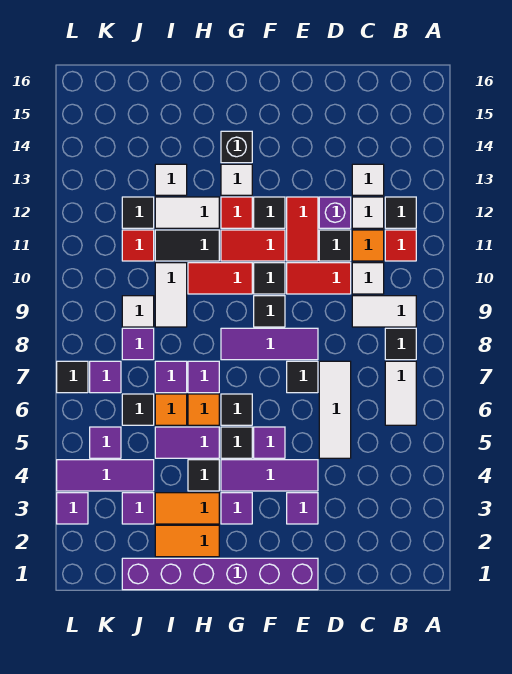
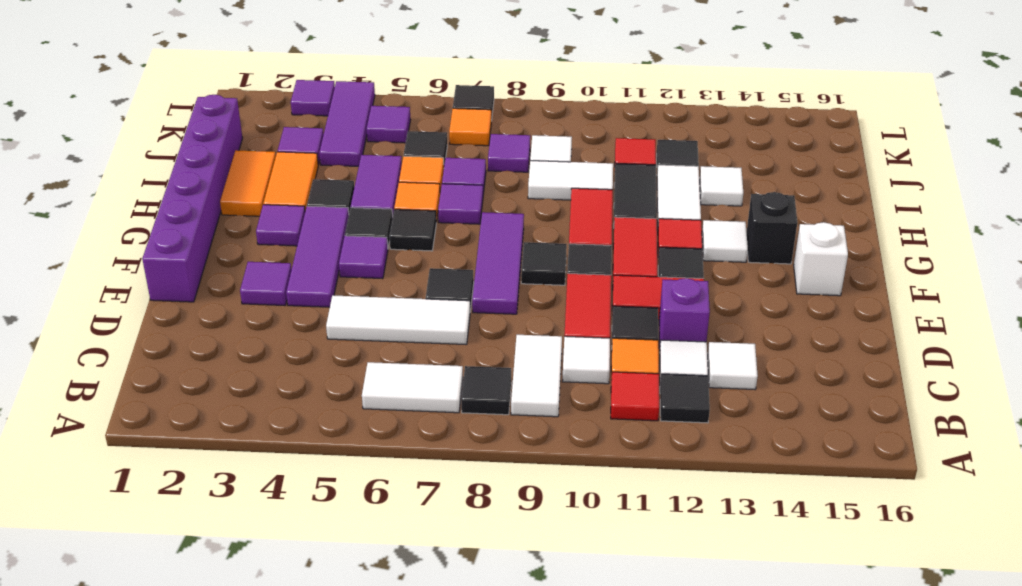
none -> white 1x1 brick [794,222,848,296]
purple 1x1 tile [90,361,121,393] -> orange 1x1 tile [449,108,491,146]

